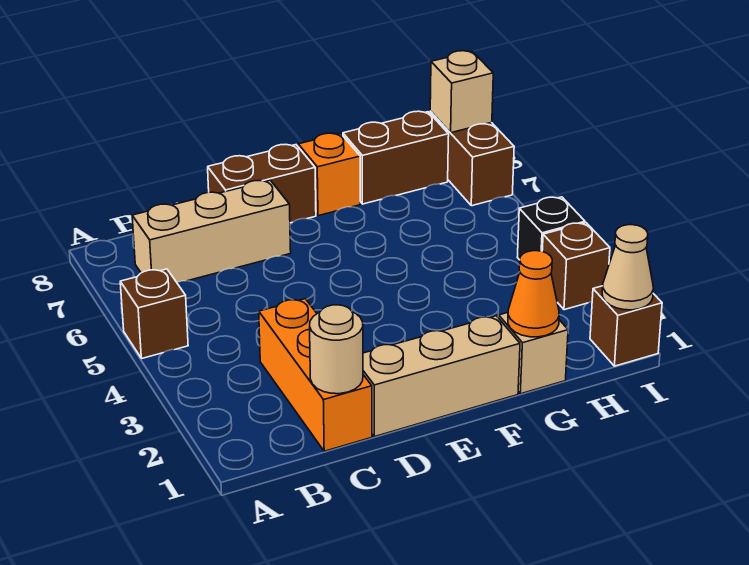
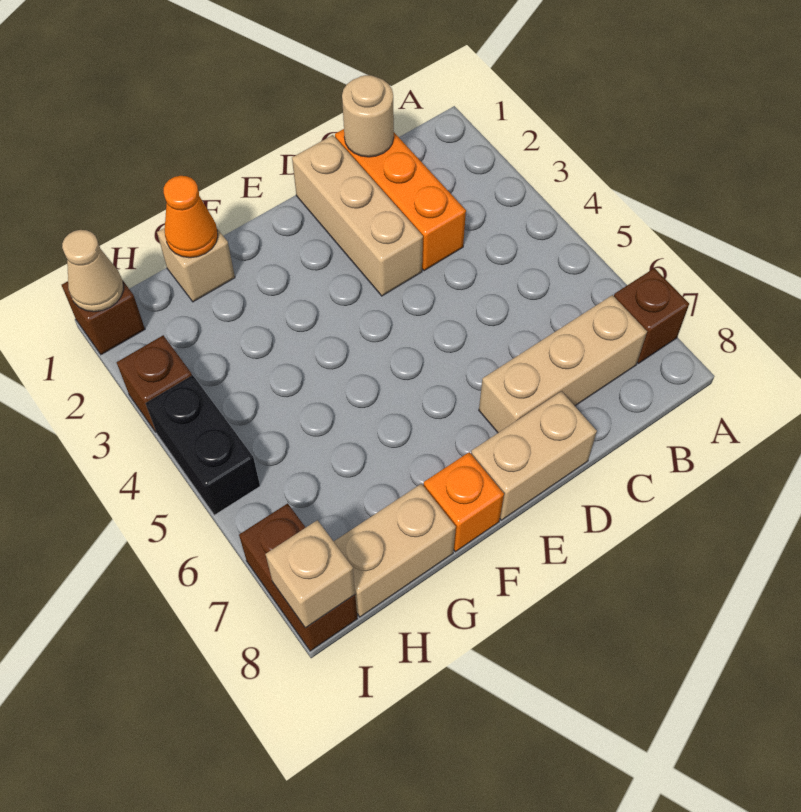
brown 1x1 brick [120,269,188,359] -> brown 1x1 brick moved to [614,268,689,363]
tan 1x3 brick [363,316,520,437] -> tan 1x3 brick turned to [292,135,423,296]
brown 1x2 brick [208,144,316,223] -> tan 1x2 brick [471,391,597,520]
brown 1x2 brick [343,111,449,204] -> tan 1x2 brick [334,484,456,617]
black 1x1 brick [517,197,585,260] -> black 1x2 brick [146,375,260,515]

